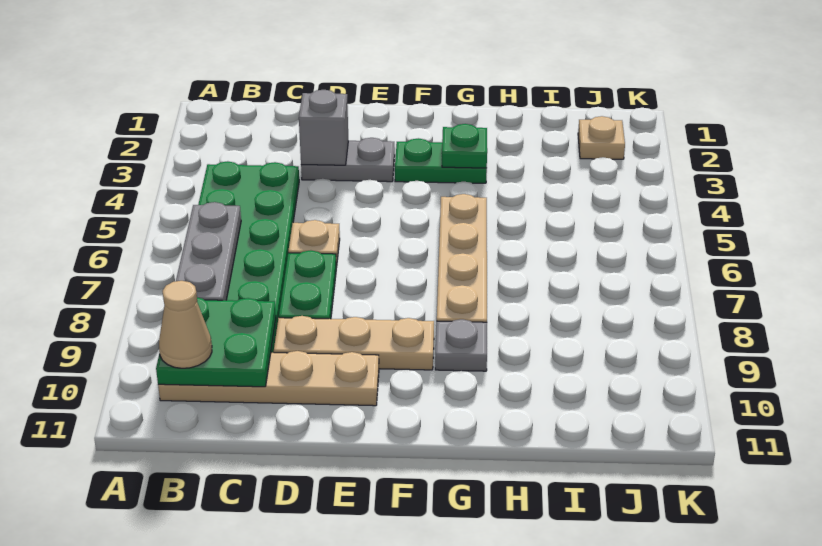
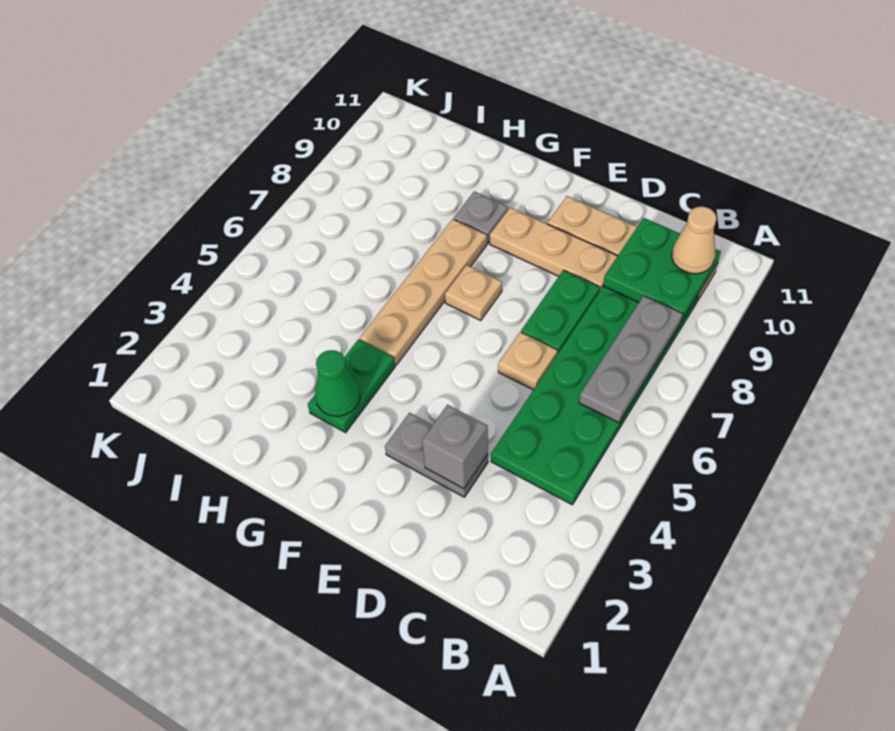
green 1x2 plate [395,138,487,183] -> green 1x2 plate turned to [308,339,395,432]
green 1x1 plate [442,124,487,168] -> green 1x1 cone [315,350,360,416]
tan 1x1 plate [578,116,625,159] -> tan 1x1 plate moved to [445,265,502,320]

